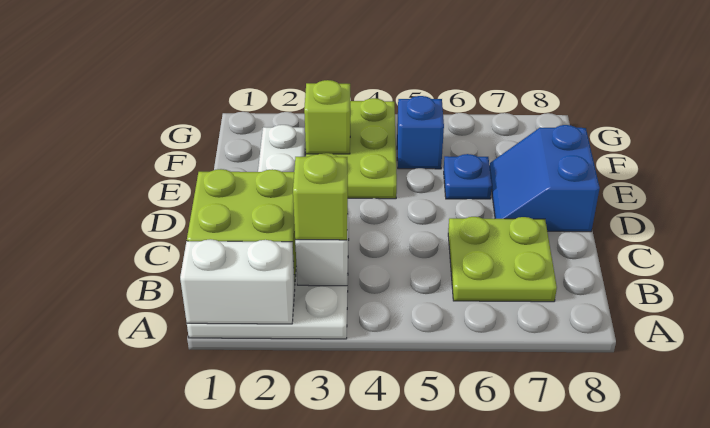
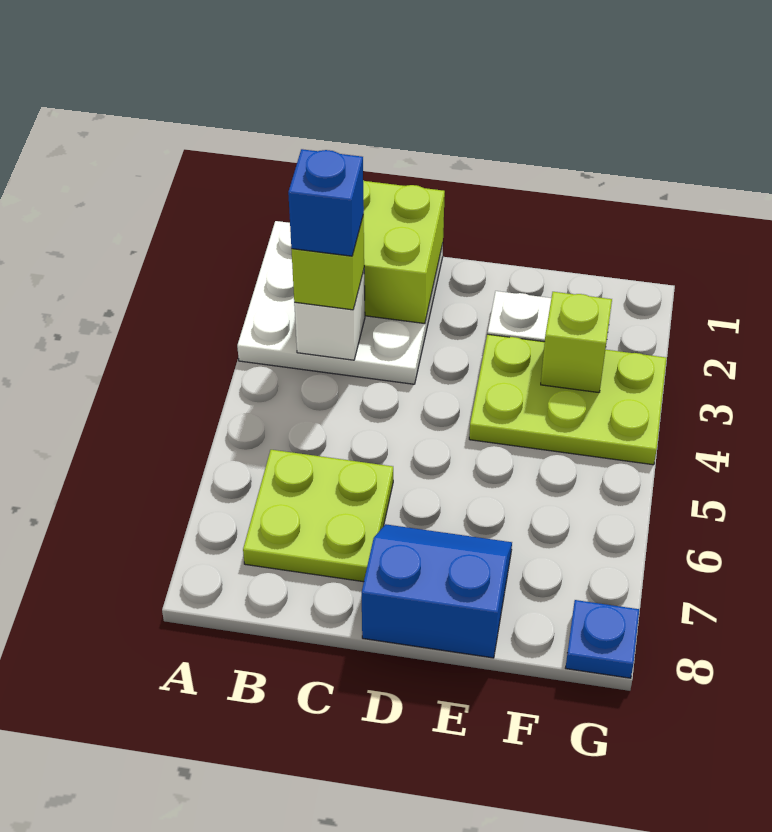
white 1x2 brick [180,239,295,324] -> none
blue 1x1 plate [444,154,492,199] -> blue 1x1 plate moved to [566,600,639,678]
blue 1x1 brick [397,96,444,169] -> blue 1x1 brick moved to [288,149,364,256]

